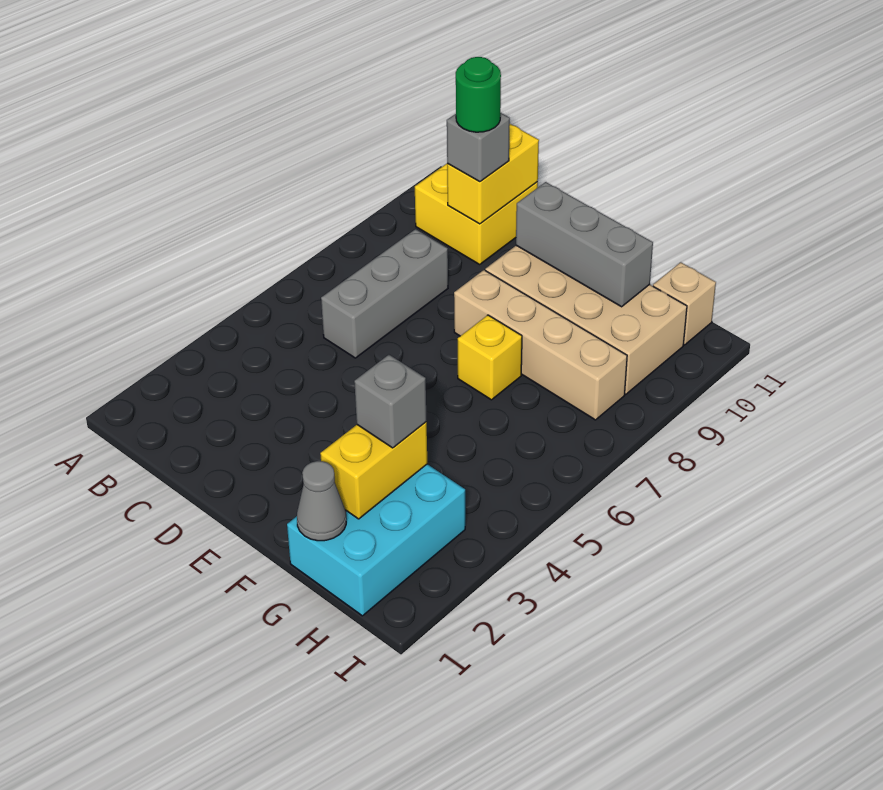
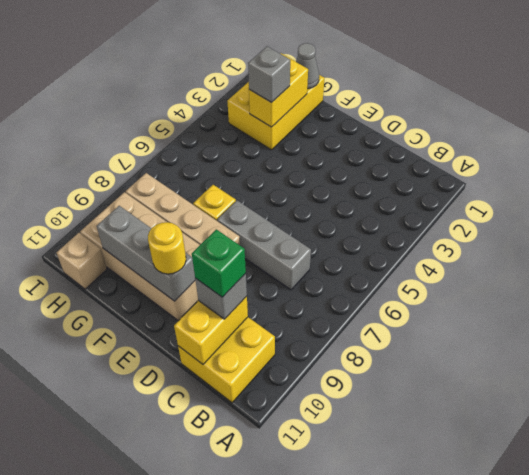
grey 1x3 brick [321,229,448,358] -> grey 1x3 brick turned to [217,201,311,290]
green 1x1 round brick [456,57,501,132] -> green 1x1 brick [192,229,246,297]
none -> yellow 1x1 round brick [148,222,186,274]
cyan 2x3 brick [287,464,465,616] -> yellow 2x3 brick [227,53,324,150]

